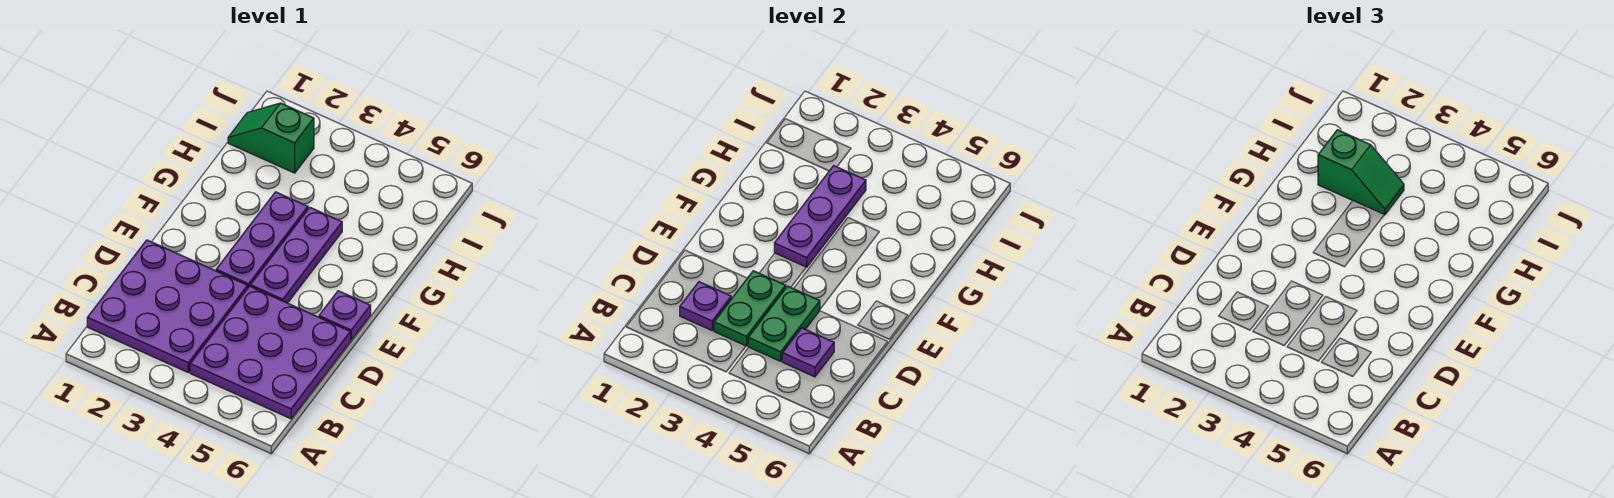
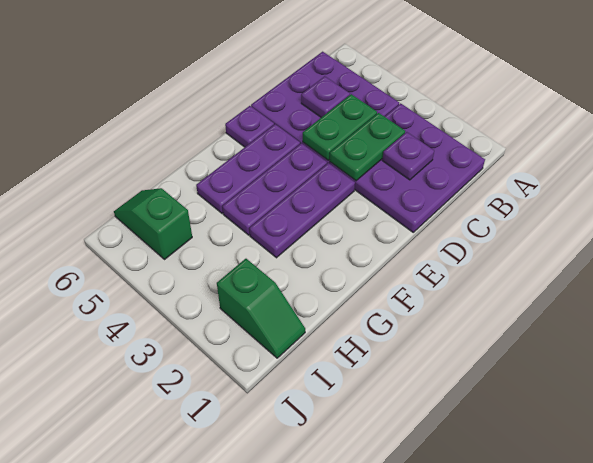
purple 1x3 plate [774,166,866,267] -> purple 1x3 plate moved to [196,124,300,213]
green 1x2 slope [1318,130,1404,215] -> green 1x2 slope moved to [114,188,192,260]

